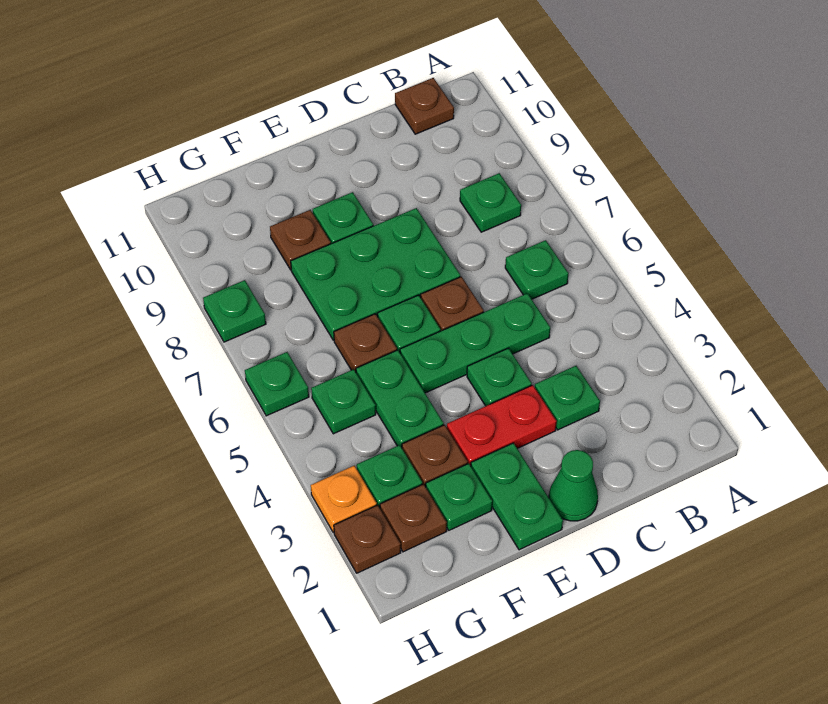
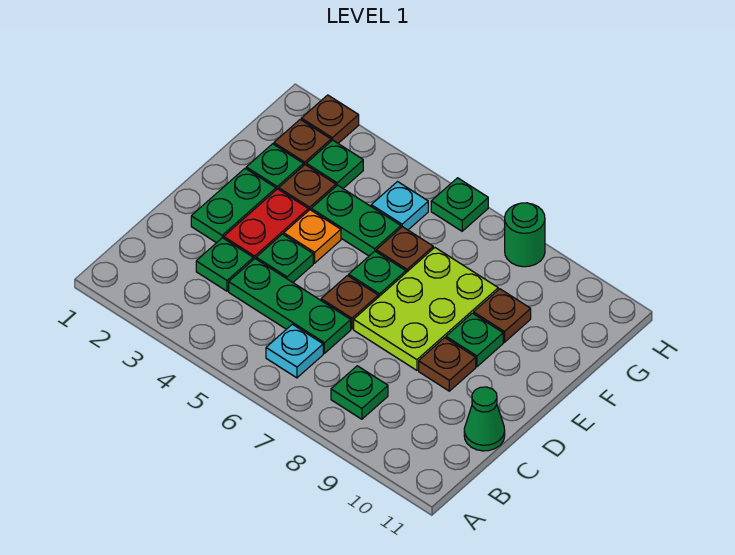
green 1x1 plate [505,240,568,299] -> cyan 1x1 plate [266,324,323,378]
brown 1x1 plate [395,78,454,134] -> brown 1x1 plate moved to [419,338,476,391]
green 1x3 plate [400,293,550,393] -> green 1x3 plate turned to [229,259,351,353]
green 1x1 cone [549,450,598,521] -> green 1x1 cone moved to [464,387,505,451]
green 2x3 plate [291,208,460,340] -> lime 2x3 plate [354,248,498,370]
green 1x2 plate [471,443,563,550] -> green 1x2 plate turned to [191,168,276,243]
green 1x1 plate [311,369,376,434] -> cyan 1x1 plate [371,182,428,230]
orange 1x1 plate [311,466,377,533] -> orange 1x1 plate moved to [284,210,341,263]
green 1x1 plate [203,280,266,342] -> green 1x1 round brick [505,203,545,267]

